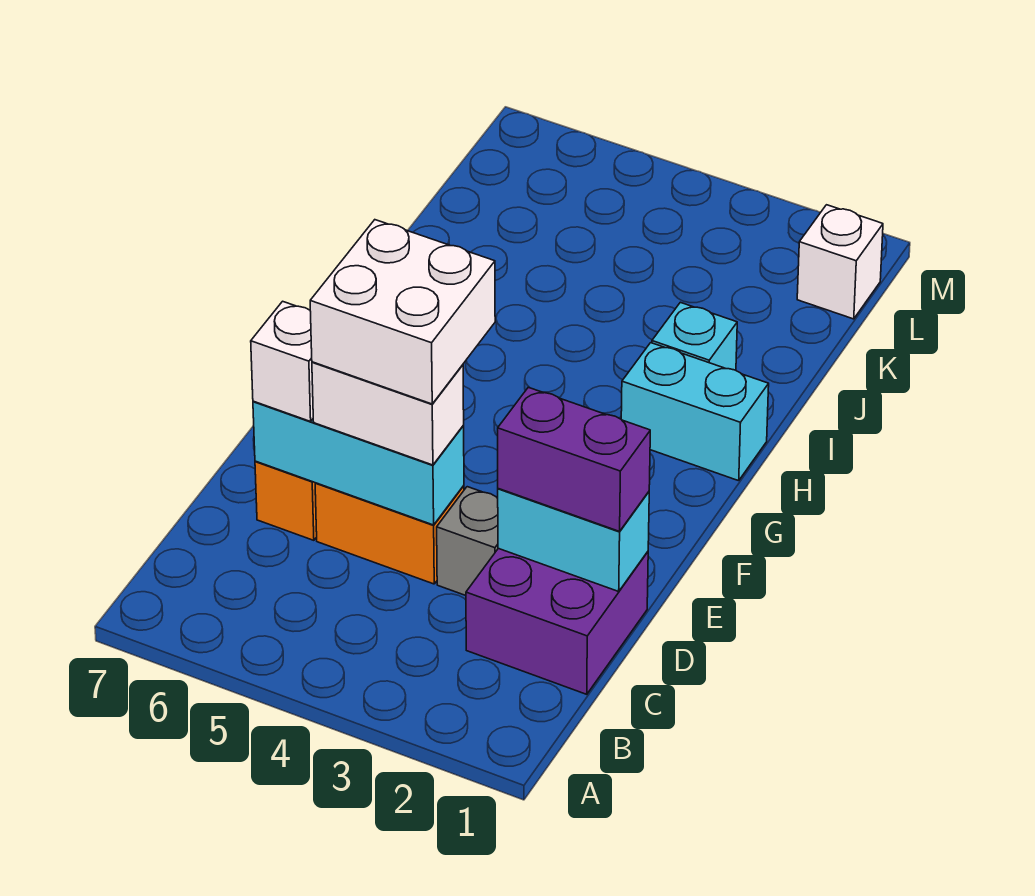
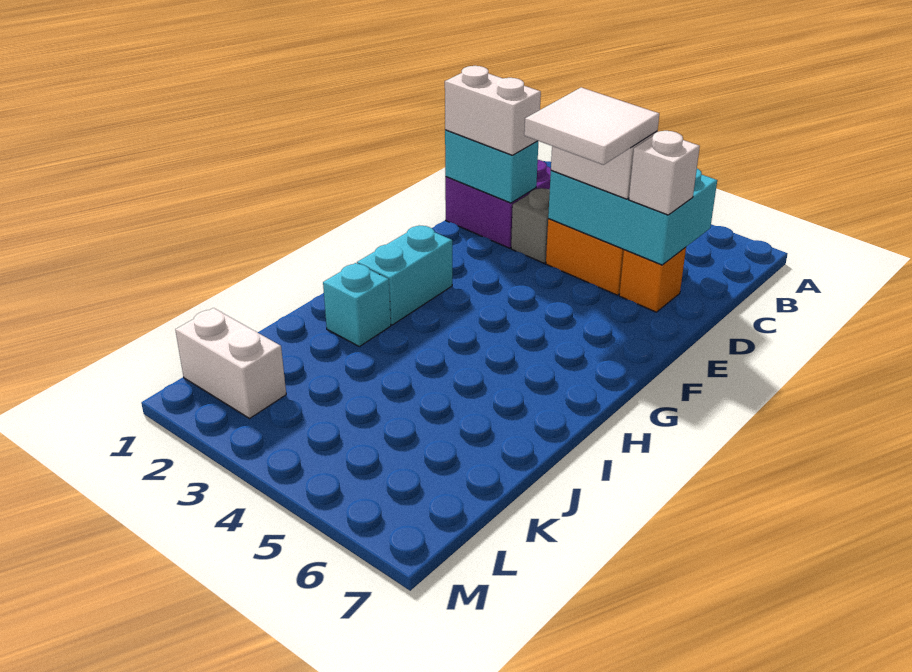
purple 1x2 brick [498,387,650,531] -> white 1x2 brick [445,66,541,155]
cyan 1x3 brick [253,401,464,525] -> cyan 2x3 brick [548,169,717,265]
white 2x2 brick [310,220,495,404] -> white 2x2 tile [524,87,659,165]
cyan 1x2 brick [621,343,769,481] -> cyan 1x2 brick turned to [357,226,452,325]
white 1x1 brick [797,205,883,319] -> white 1x2 brick [175,308,286,418]

